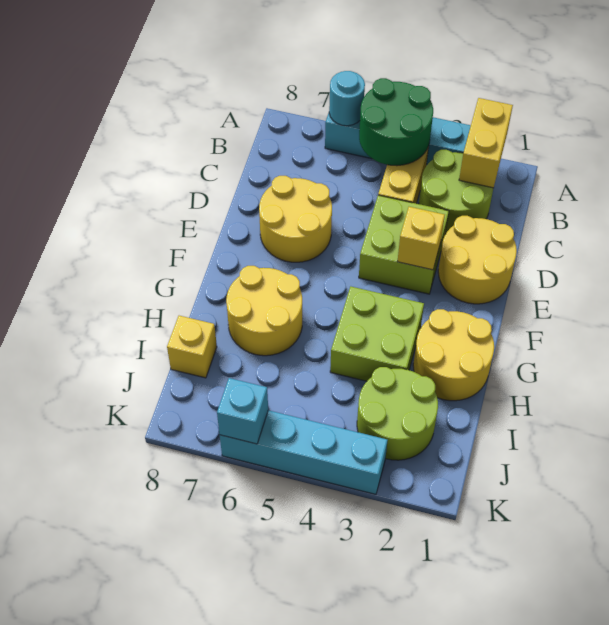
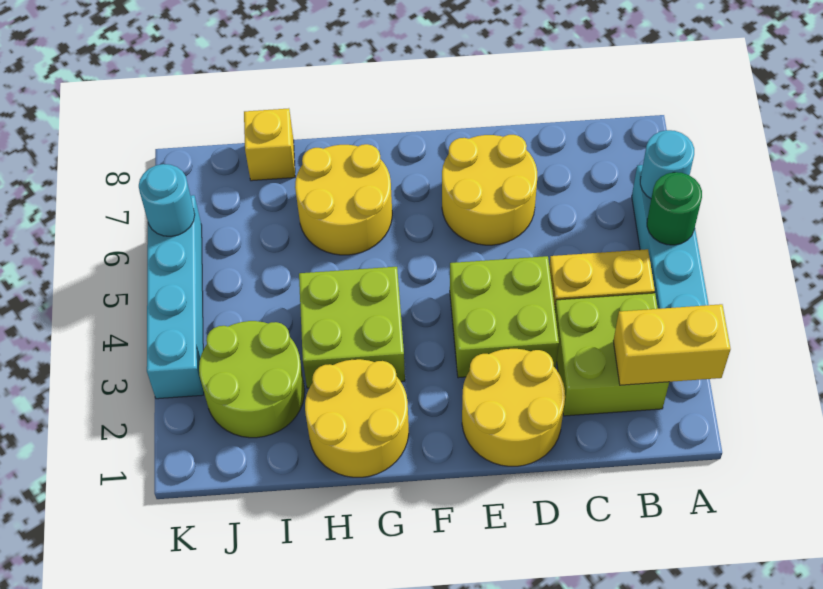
green 2x2 round brick [359,78,433,166] -> green 1x1 round brick [647,172,702,245]
lime 2x2 round brick [419,150,493,233] -> lime 2x2 brick [555,293,669,416]
yellow 1x1 brick [398,207,445,270] -> none
cyan 1x1 brick [217,378,268,444] -> cyan 1x1 round brick [139,164,195,236]

